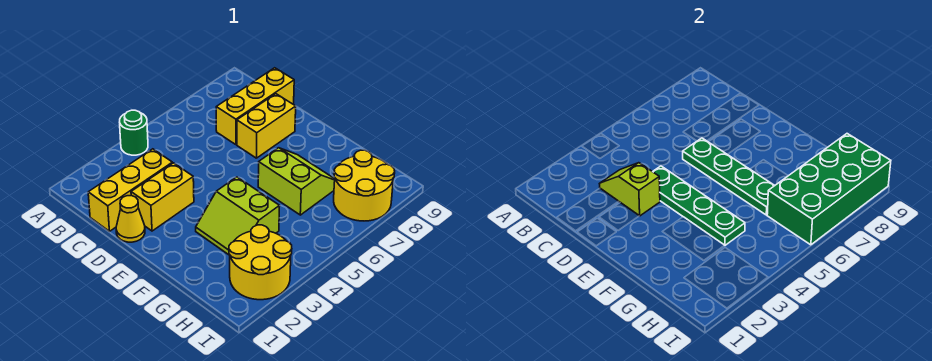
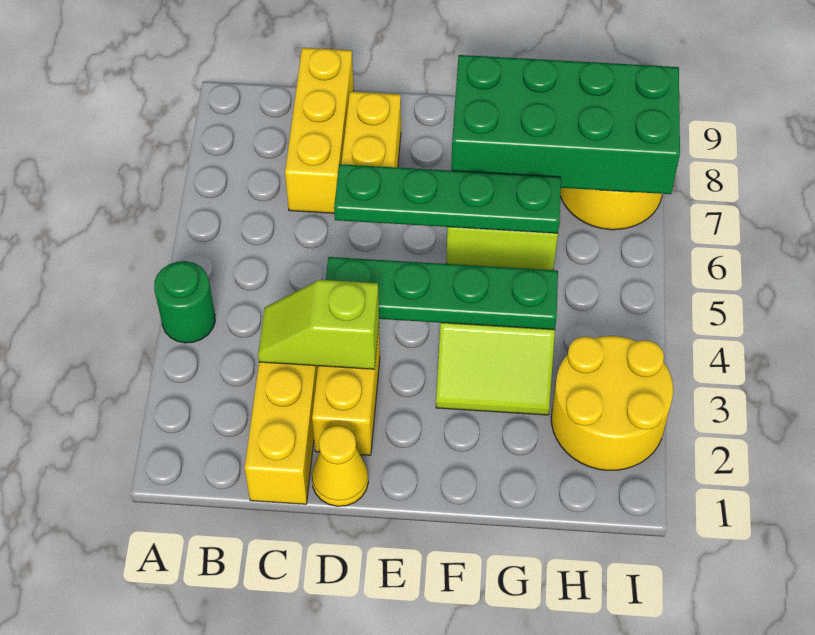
green 2x4 brick [767,134,891,245] -> green 2x4 brick turned to [451,55,680,194]

